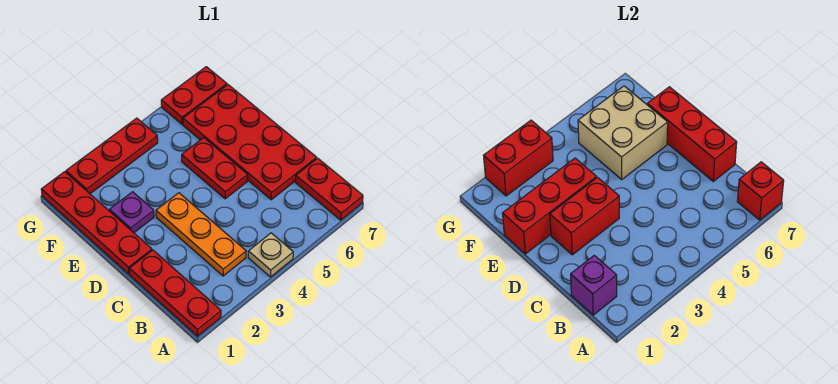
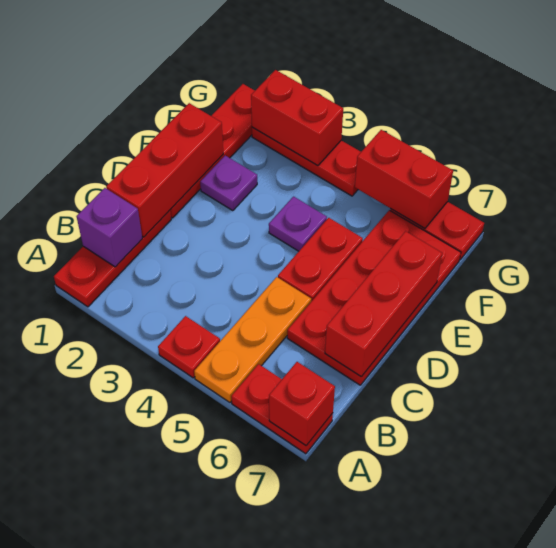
tan 1x1 plate [248,233,293,277] -> red 1x1 plate [158,316,220,378]
red 1x2 plate [295,158,363,220] -> red 1x2 plate turned to [231,364,333,454]
orange 1x3 plate [156,193,246,276] -> orange 1x3 plate moved to [194,277,311,402]
red 1x2 brick [550,177,619,255] -> red 1x2 brick moved to [355,130,453,229]
red 1x3 brick [503,158,596,254] -> red 1x3 brick turned to [106,103,223,237]
none -> purple 1x1 plate [269,197,327,251]
tan 2x2 brick [578,86,668,179] -> none

